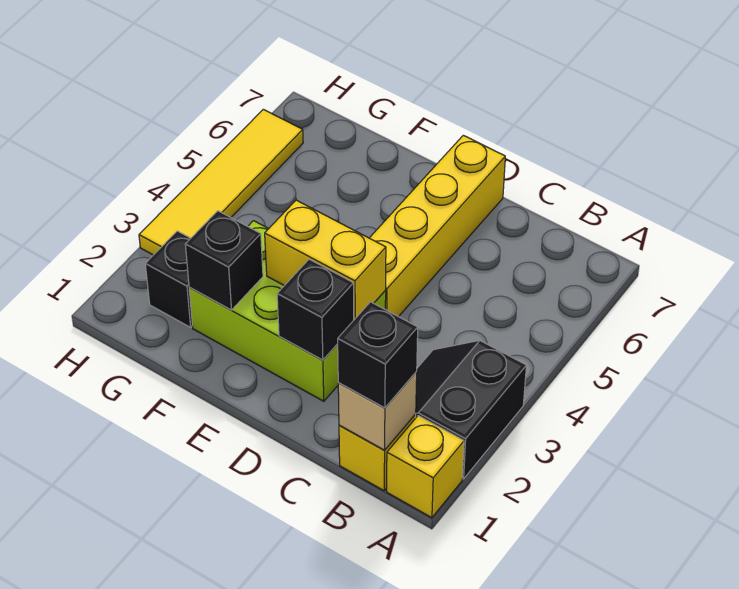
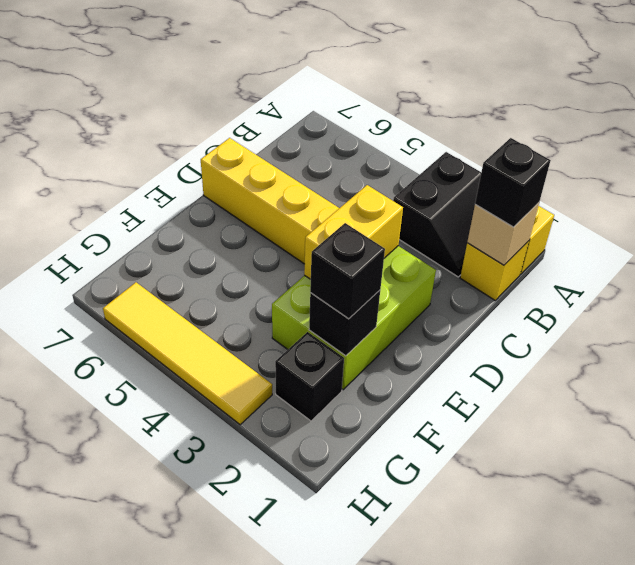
black 2x2 slope [416,341,526,479] -> black 2x2 slope turned to [393,152,481,277]
black 1x1 brick [277,259,354,360] -> black 1x1 brick moved to [310,223,385,319]

